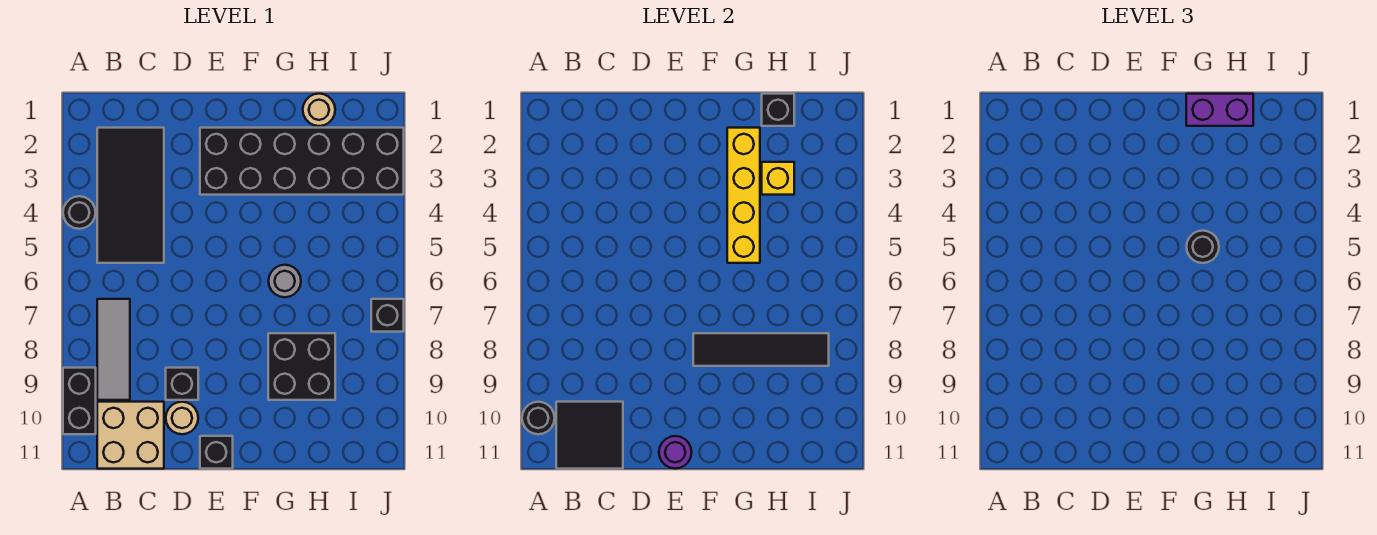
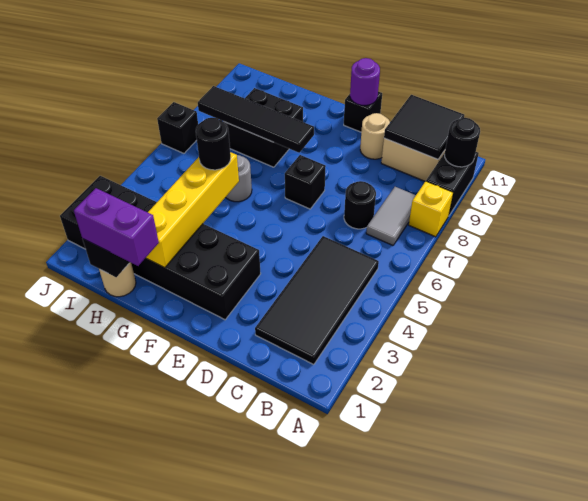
black 1x1 round brick [63,196,96,229] -> black 1x1 round brick moved to [344,181,376,229]
grey 1x3 tile [97,299,130,400] -> grey 1x2 tile [366,187,416,245]
black 1x1 brick [166,368,198,400] -> black 1x1 brick moved to [285,155,326,209]
yellow 1x1 brick [762,162,794,195] -> yellow 1x1 brick moved to [409,181,453,237]

